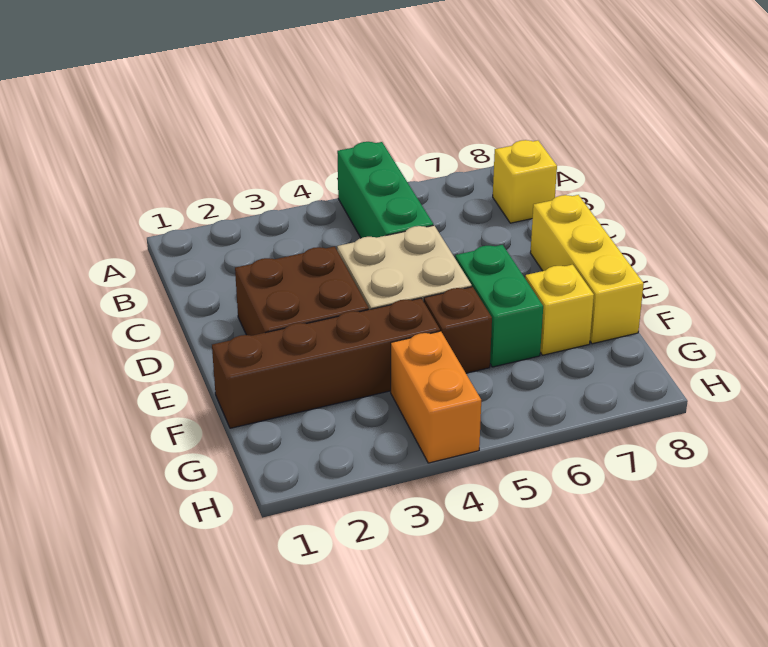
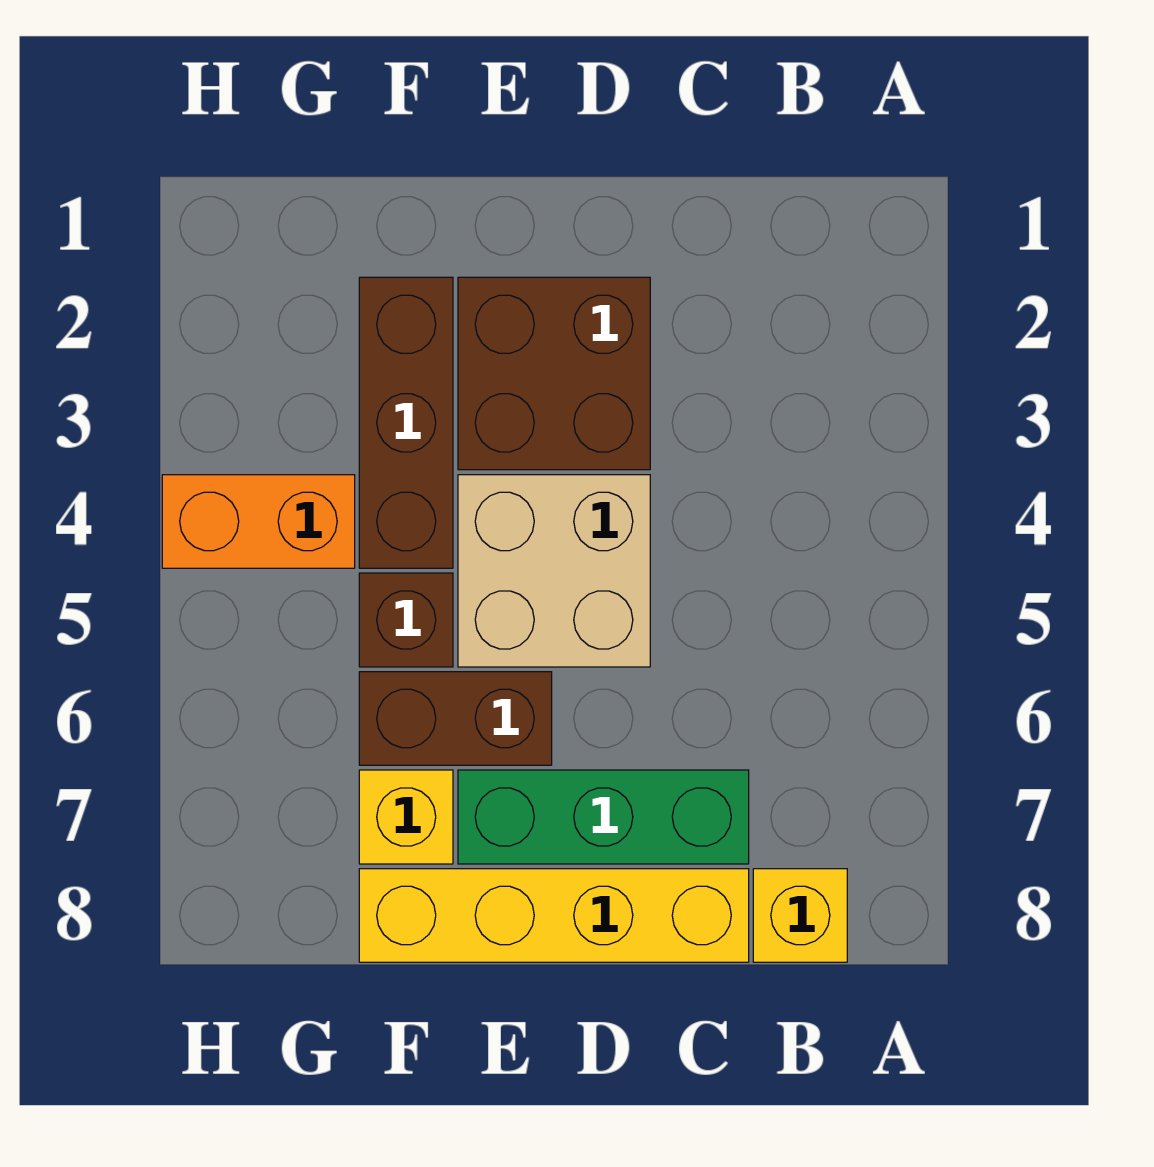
green 1x3 brick [337,142,433,238] -> green 1x3 brick moved to [458,770,749,864]
yellow 1x3 brick [530,195,644,344] -> yellow 1x4 brick [359,869,749,962]
green 1x2 brick [455,245,543,367] -> brown 1x2 brick [359,672,552,765]
brown 1x4 brick [212,298,440,428] -> brown 1x3 brick [359,277,453,568]

